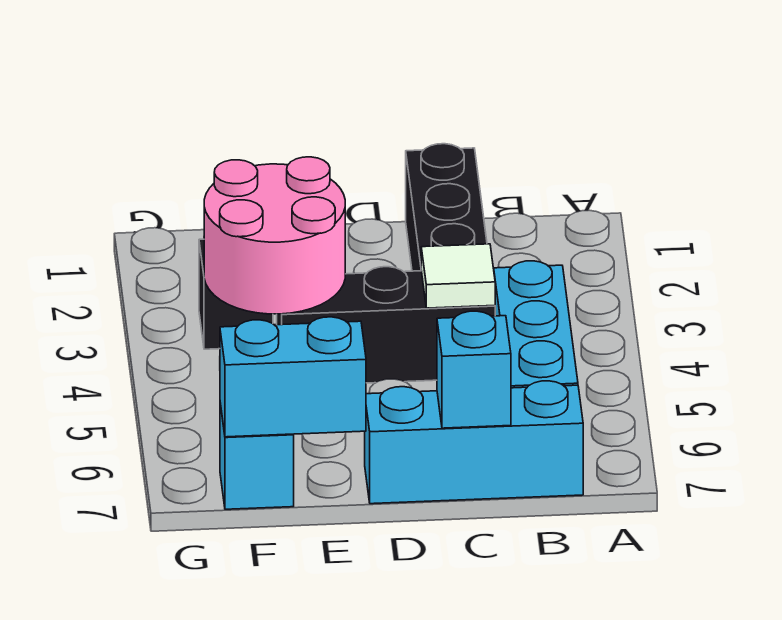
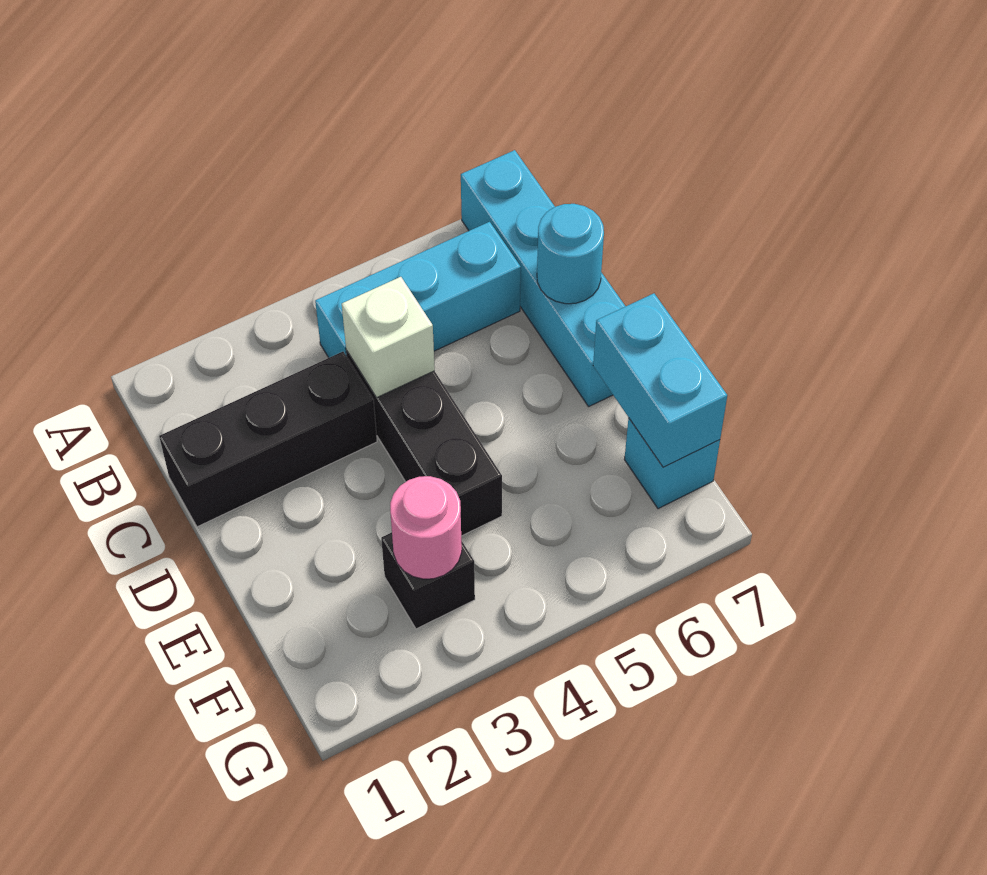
cyan 1x3 brick [365,381,583,504] -> cyan 1x4 brick [461,150,626,406]
white 1x1 tile [421,244,495,308] -> white 1x1 brick [342,277,435,398]
cyan 1x1 brick [437,311,511,428] -> cyan 1x1 round brick [537,204,604,304]
pink 2x2 round brick [204,157,345,314] -> pink 1x1 round brick [390,476,462,579]

